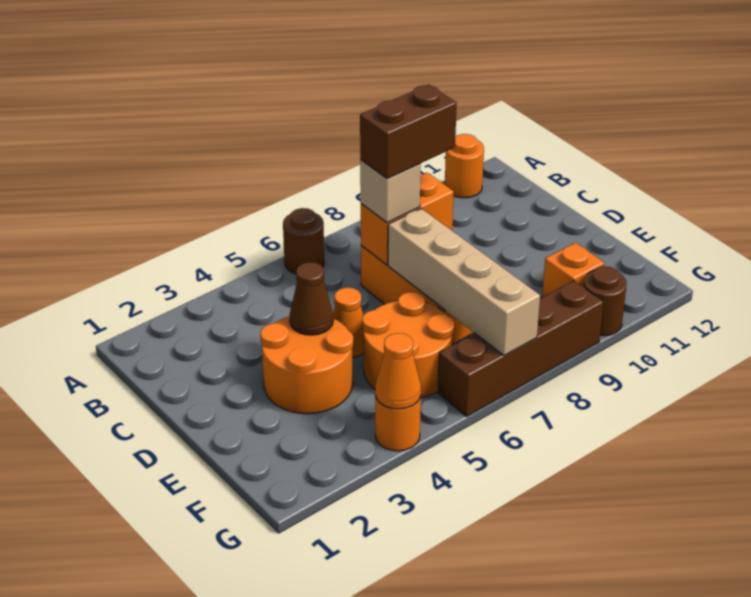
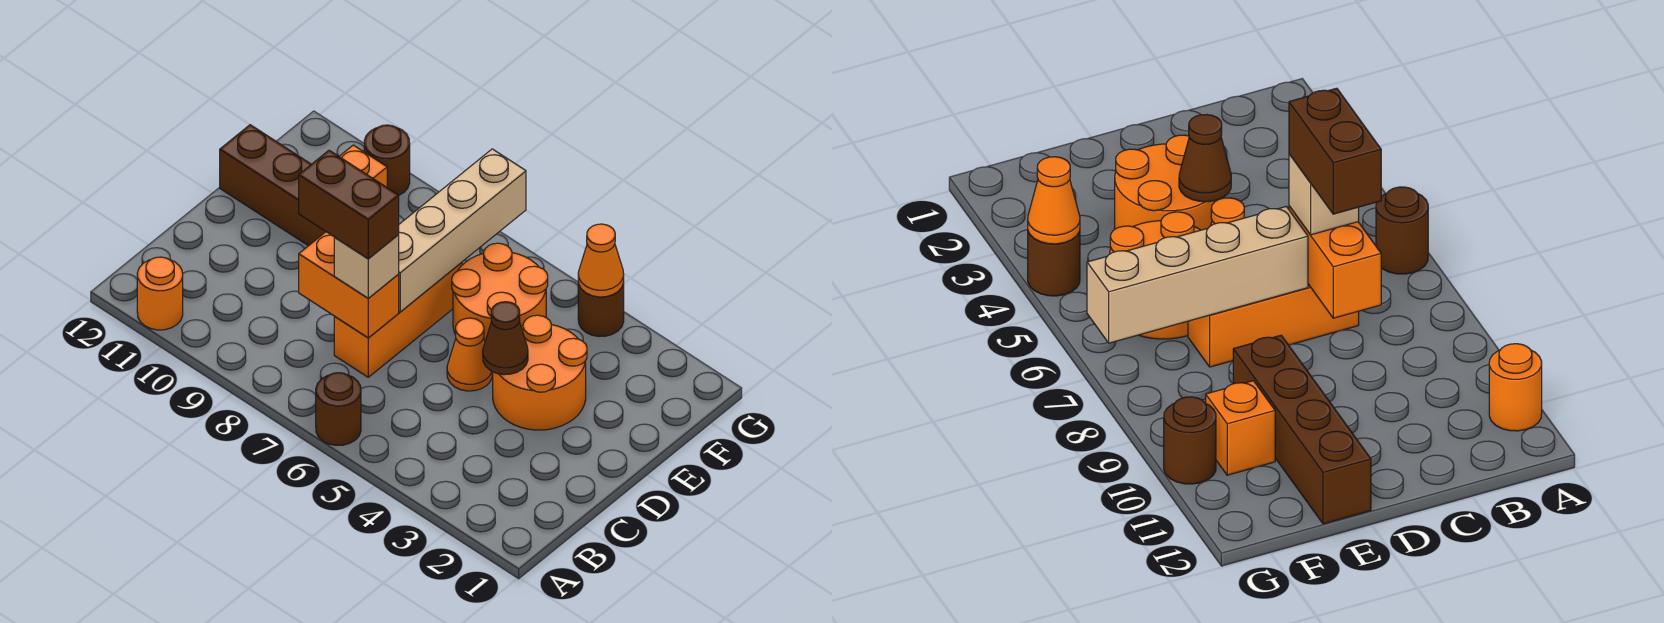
orange 1x1 round brick [375,396,421,451] -> brown 1x1 round brick [578,282,624,337]
brown 1x4 brick [438,281,603,416] -> brown 1x4 brick moved to [220,125,326,246]

